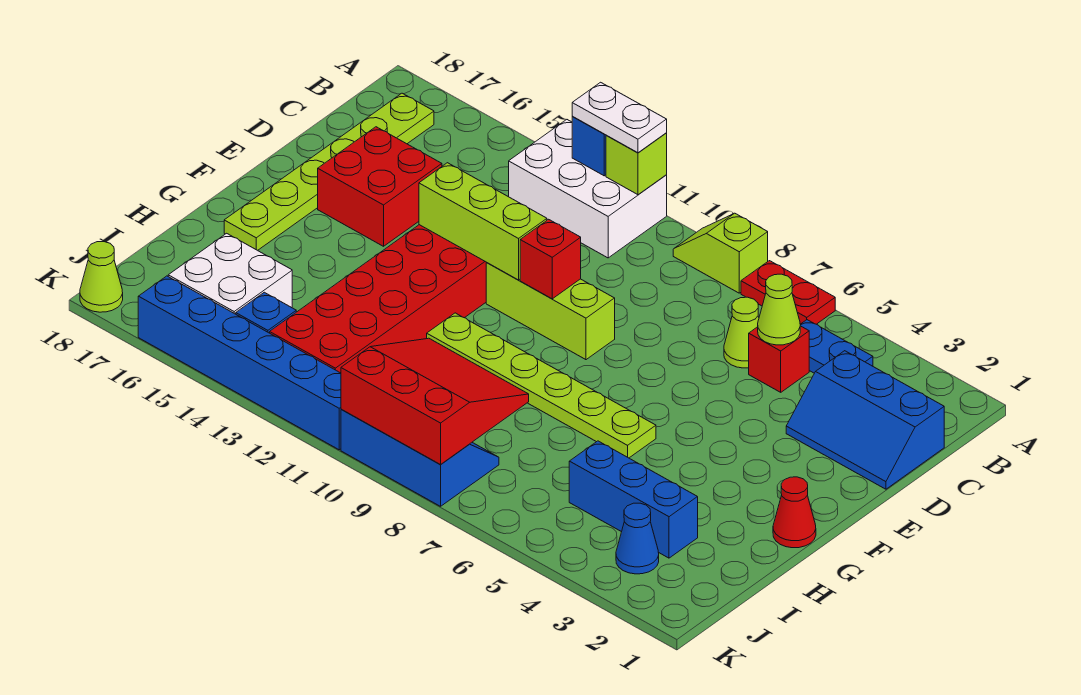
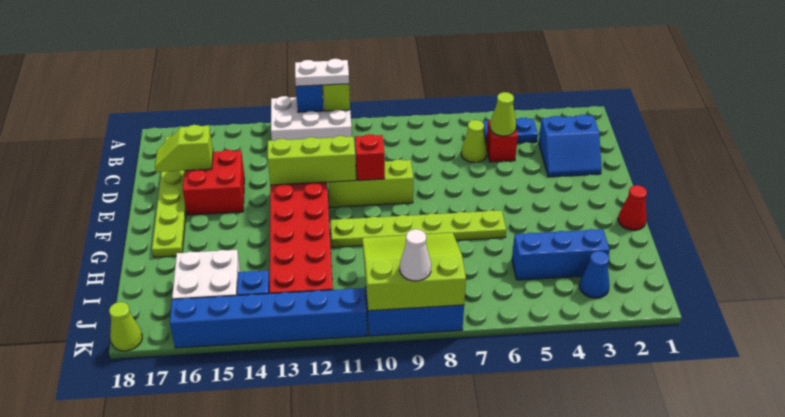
red 1x2 plate [741,261,835,324] -> none
lime 1x2 slope [673,213,768,293] -> lime 1x2 slope moved to [155,125,213,172]
blue 2x3 slope [786,351,944,489] -> blue 2x2 slope [539,115,602,177]
red 3x3 slope [341,338,529,464] -> lime 3x3 slope [362,233,466,311]
none -> white 1x1 cone [400,229,431,281]

